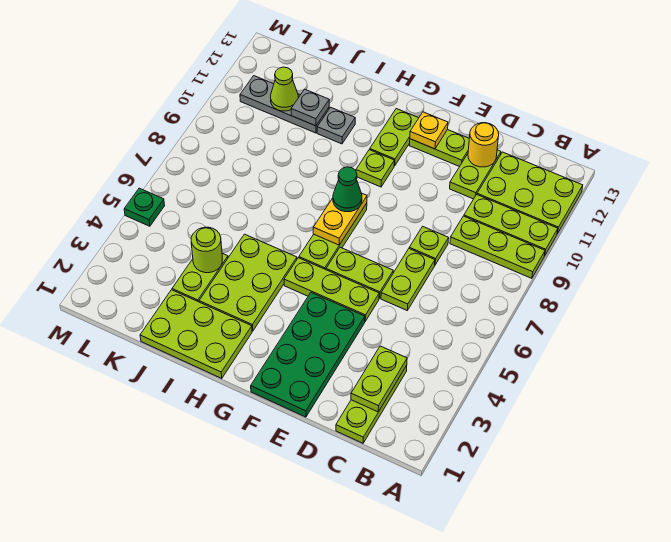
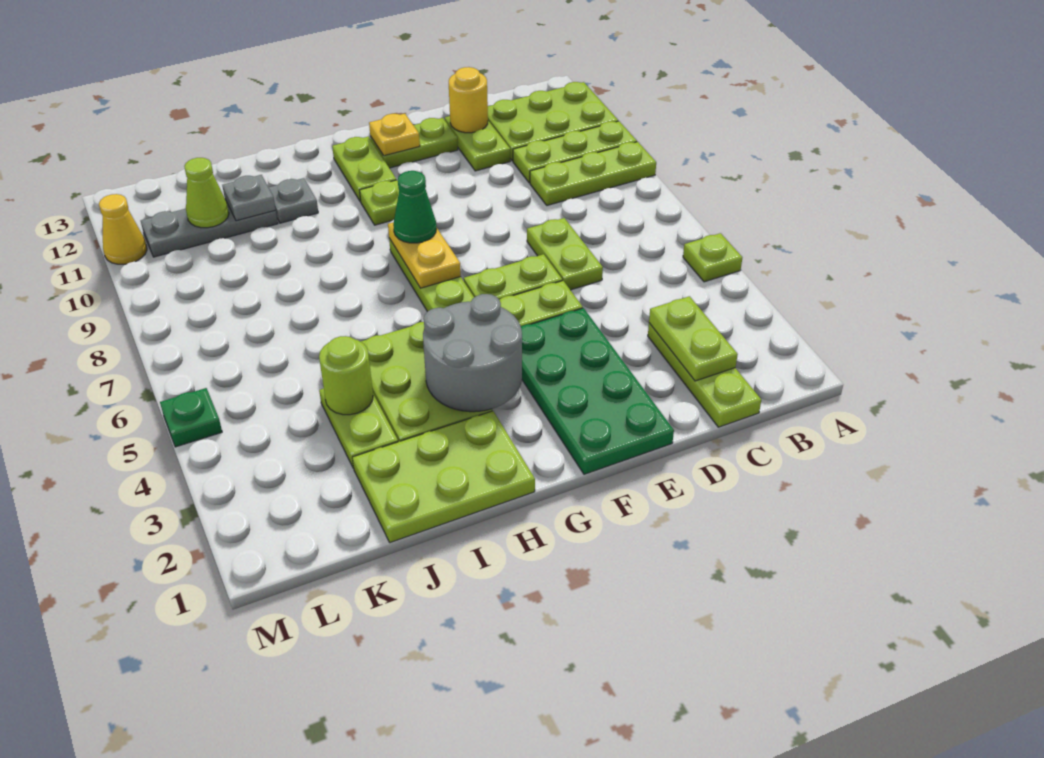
lime 1x1 plate [409,226,449,265] -> lime 1x1 plate moved to [683,233,742,282]
none -> grey 2x2 round brick [423,294,522,412]
none -> yellow 1x1 cone [99,194,147,264]

